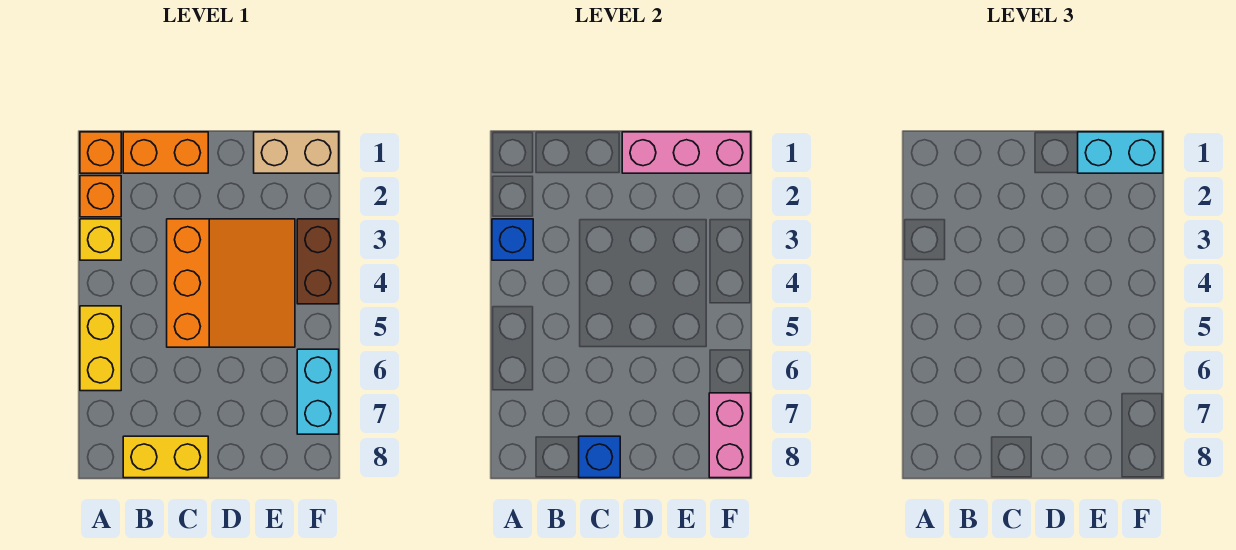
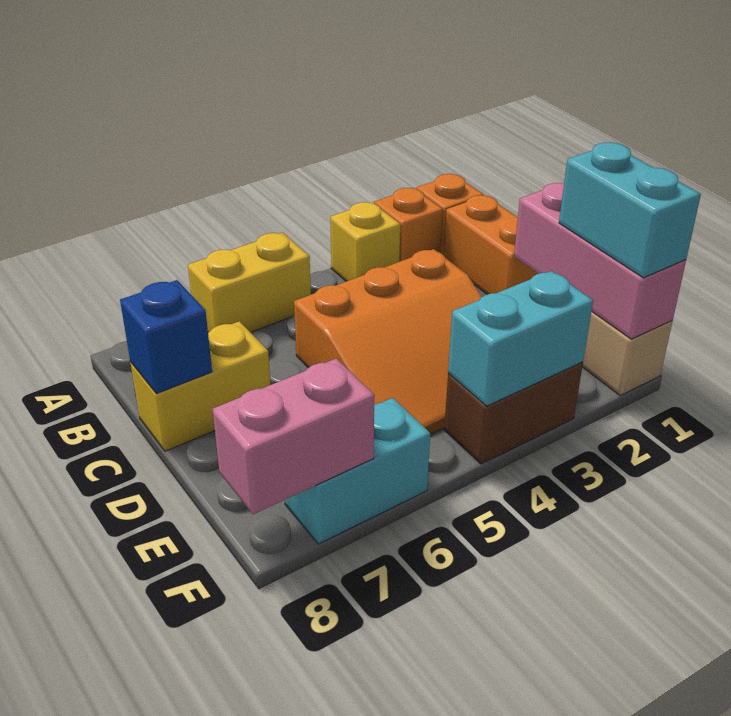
blue 1x1 brick [492,219,533,260] -> none
yellow 1x2 brick [123,436,208,478] -> yellow 1x2 brick turned to [130,321,270,451]
none -> cyan 1x2 brick [448,271,593,406]

